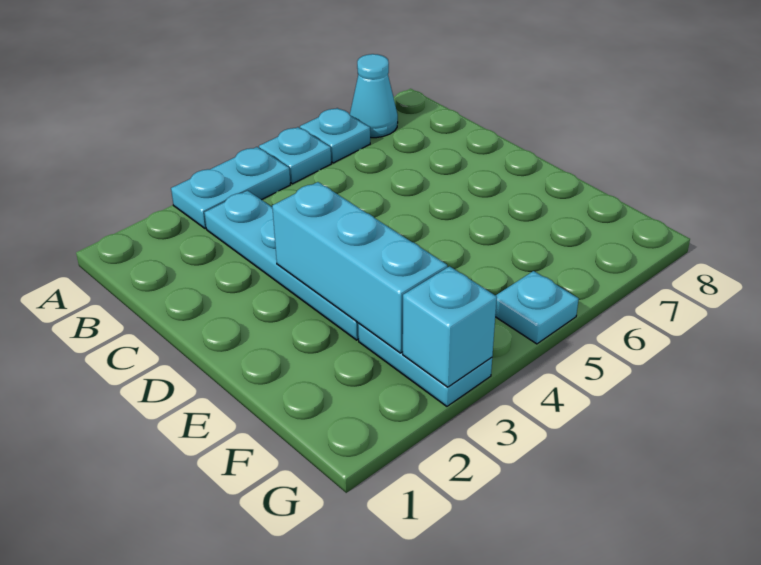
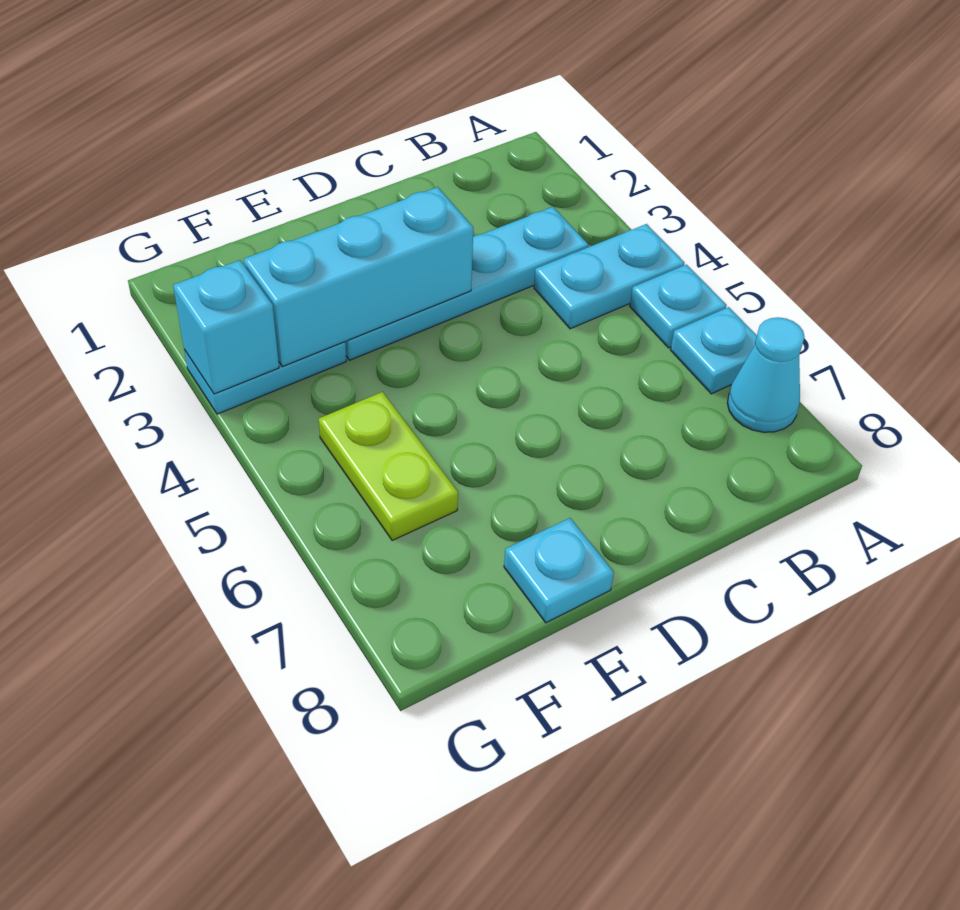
cyan 1x2 plate [171,147,290,228] -> cyan 1x2 plate turned to [534,224,684,329]
none -> lime 1x2 plate [319,392,458,541]
cyan 1x1 plate [495,271,579,344] -> cyan 1x1 plate moved to [504,518,614,623]

